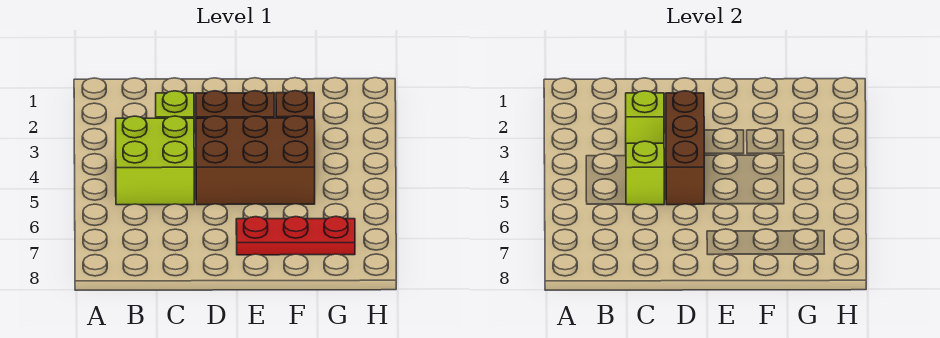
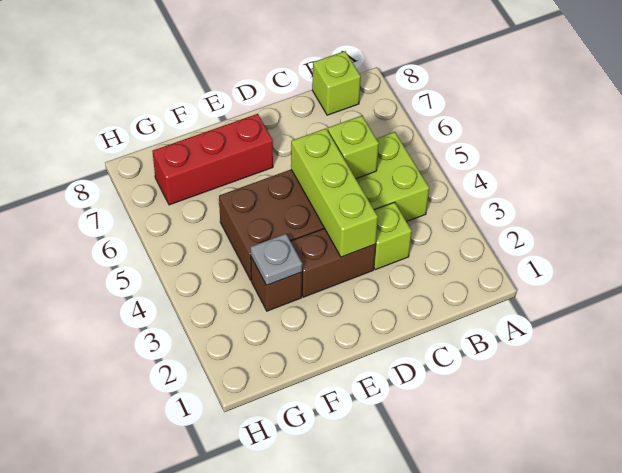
lime 1x1 brick [626,91,664,144] -> lime 1x1 brick moved to [312,51,361,115]
brown 1x3 brick [666,91,705,205] -> lime 1x3 brick [291,128,378,257]
red 1x3 plate [236,216,355,255] -> red 1x3 brick [152,114,273,205]
none -> grey 1x1 plate [250,234,302,285]

